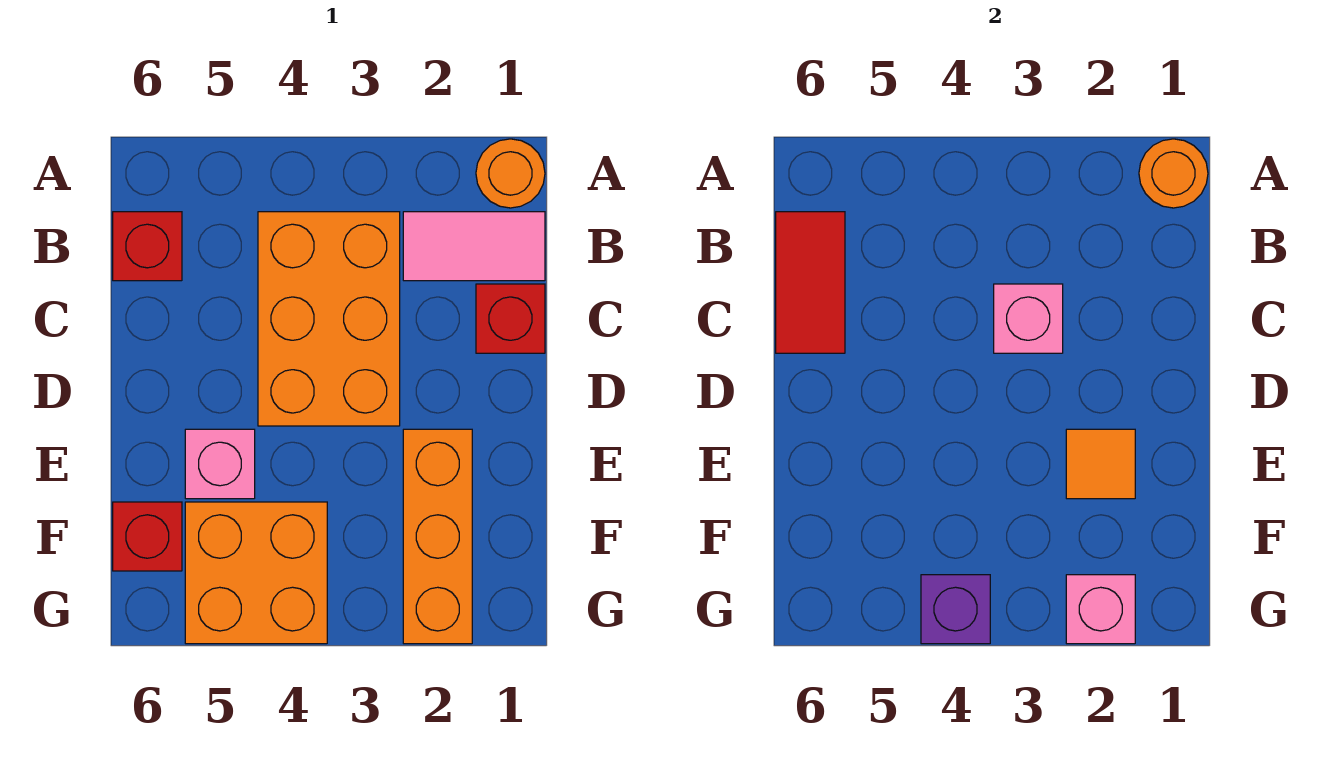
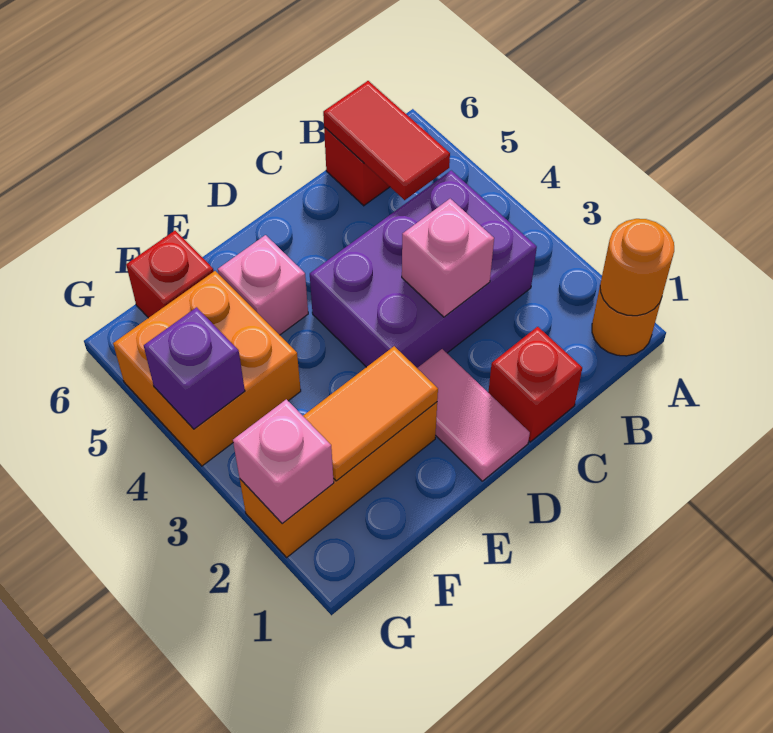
pink 1x2 tile [403,212,545,281] -> pink 1x2 tile moved to [417,349,530,481]
orange 2x3 brick [258,212,400,426] -> purple 2x3 brick [310,170,537,368]
red 1x2 tile [776,212,845,353] -> red 1x2 tile turned to [323,81,450,200]
orange 1x1 tile [1066,429,1135,499] -> orange 1x2 tile [303,346,438,481]

